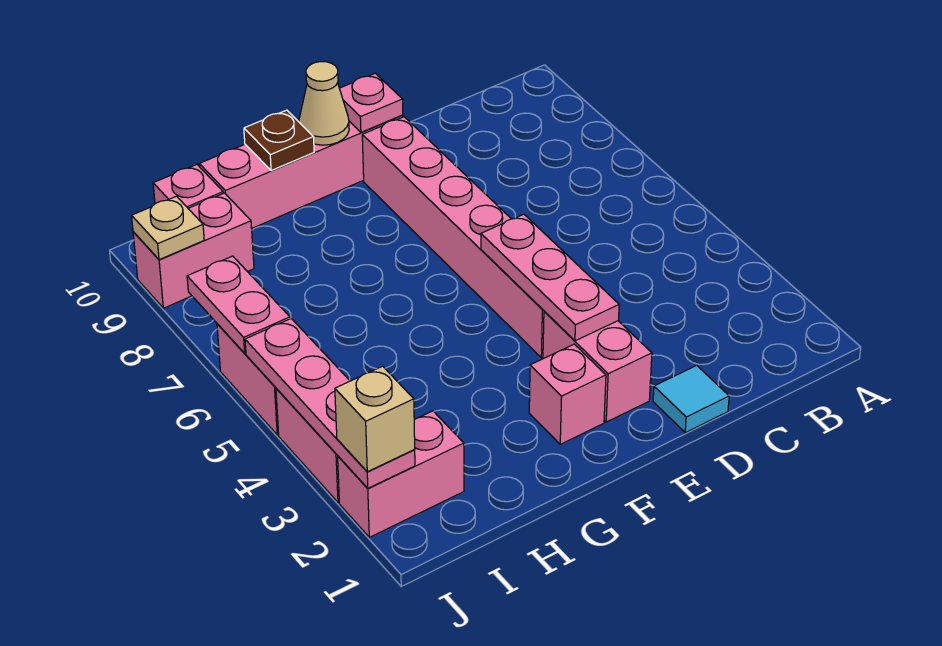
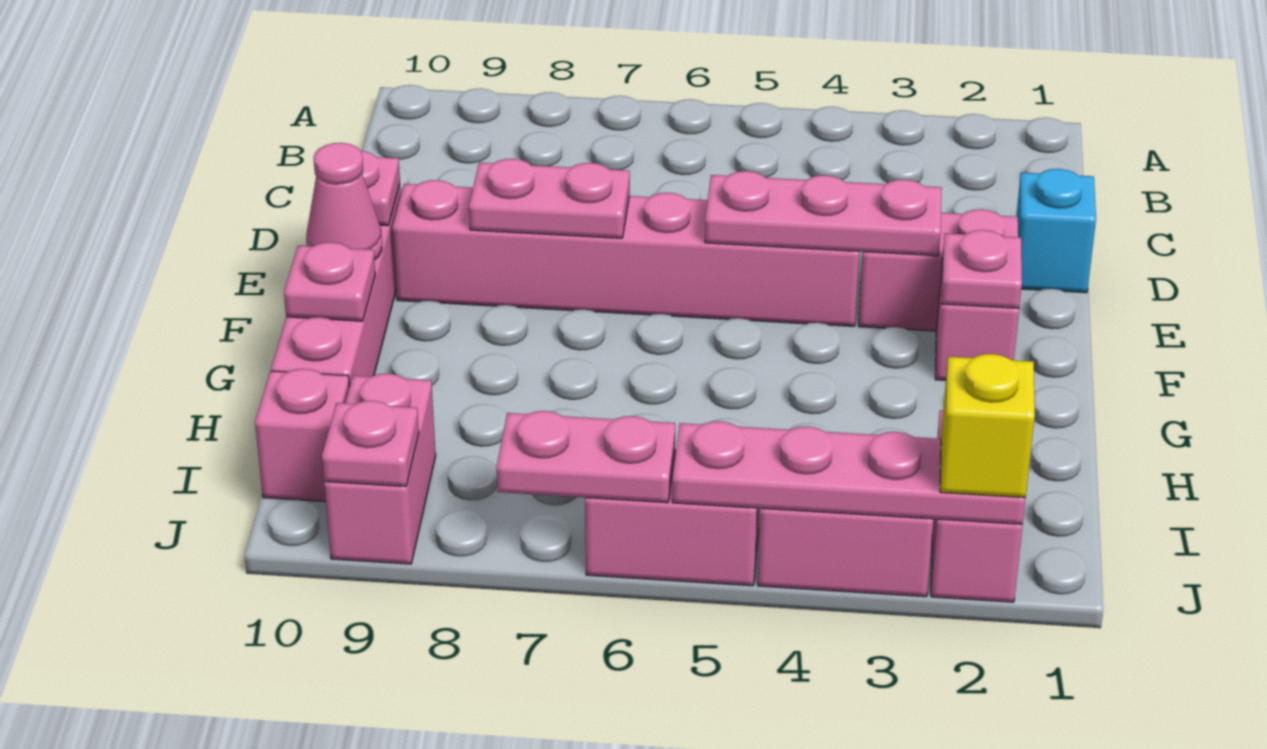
cyan 1x1 tile [653,365,729,432] -> cyan 1x1 brick [1016,169,1096,293]
none -> pink 1x2 plate [469,159,630,238]
none -> pink 1x1 plate [942,230,1022,308]
tan 1x1 cone [299,62,349,145] -> pink 1x1 cone [306,143,382,260]
brown 1x1 plate [244,110,314,171] -> pink 1x1 plate [284,242,375,321]
tan 1x1 brick [335,366,415,472] -> yellow 1x1 brick [940,354,1035,498]
tan 1x1 plate [132,196,204,260] -> pink 1x1 plate [322,401,419,487]

